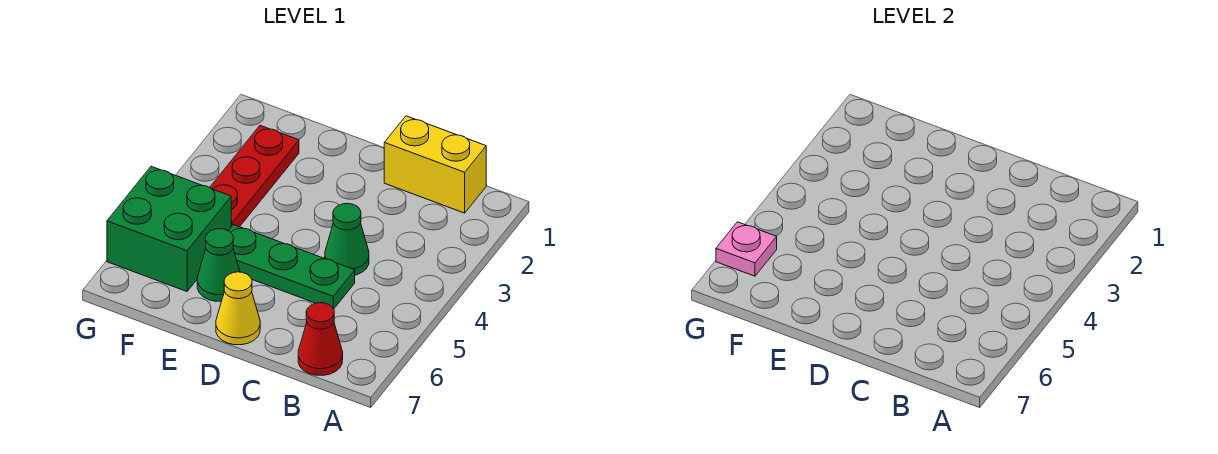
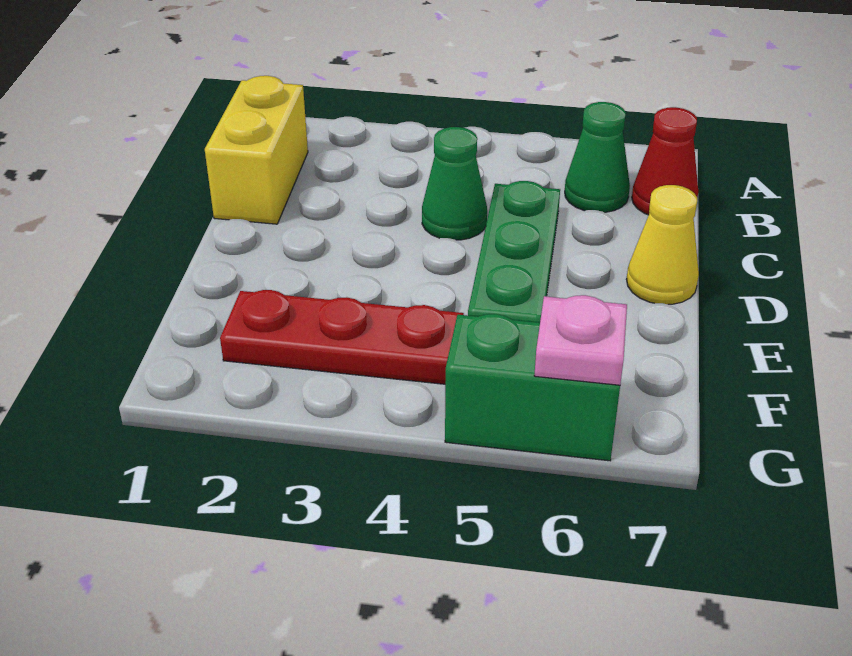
green 1x1 cone [197,229,240,301] -> green 1x1 cone moved to [565,102,630,212]
green 2x2 brick [107,166,231,291] -> green 1x2 brick [445,314,620,461]

